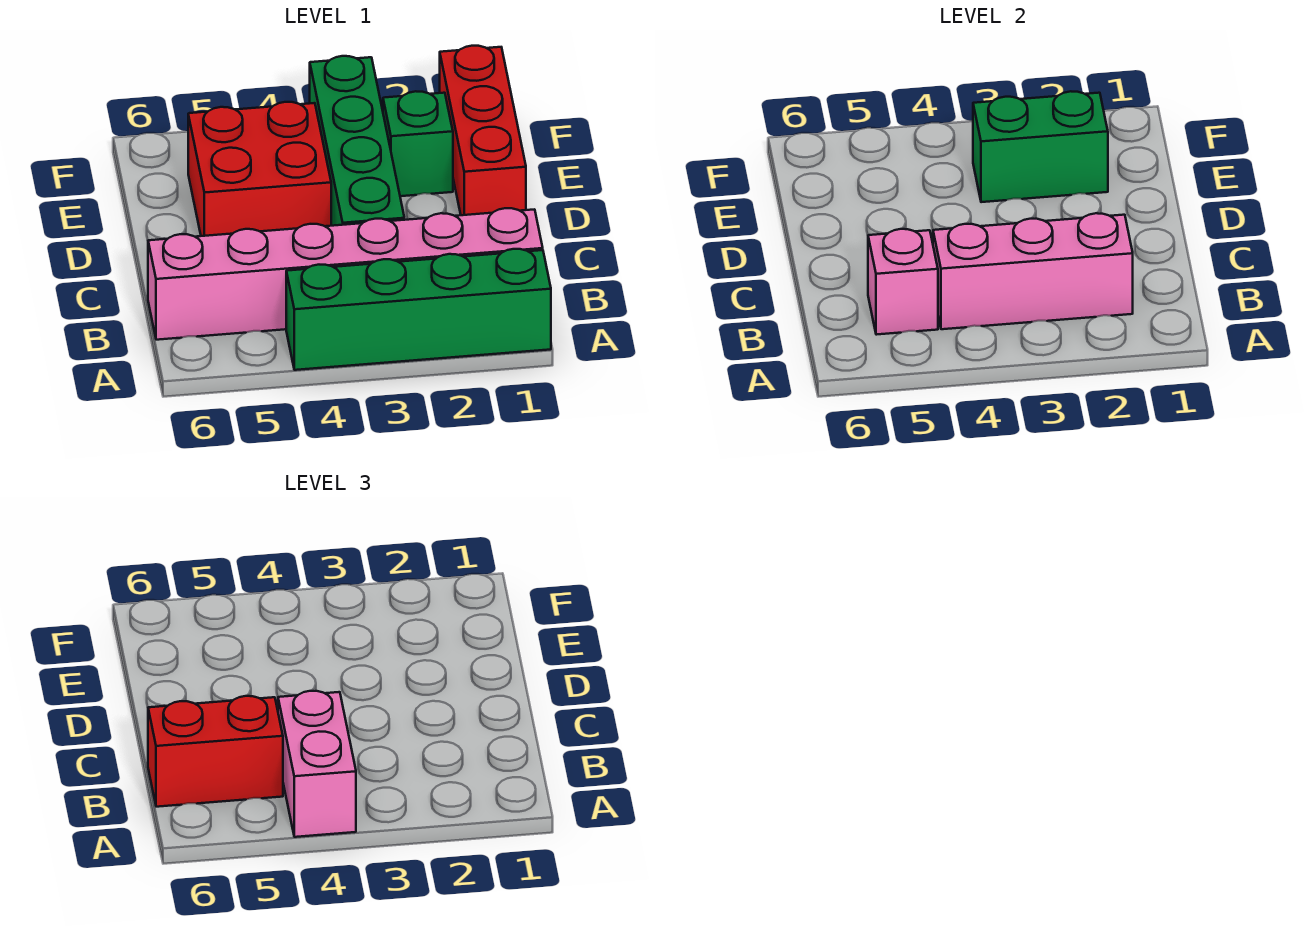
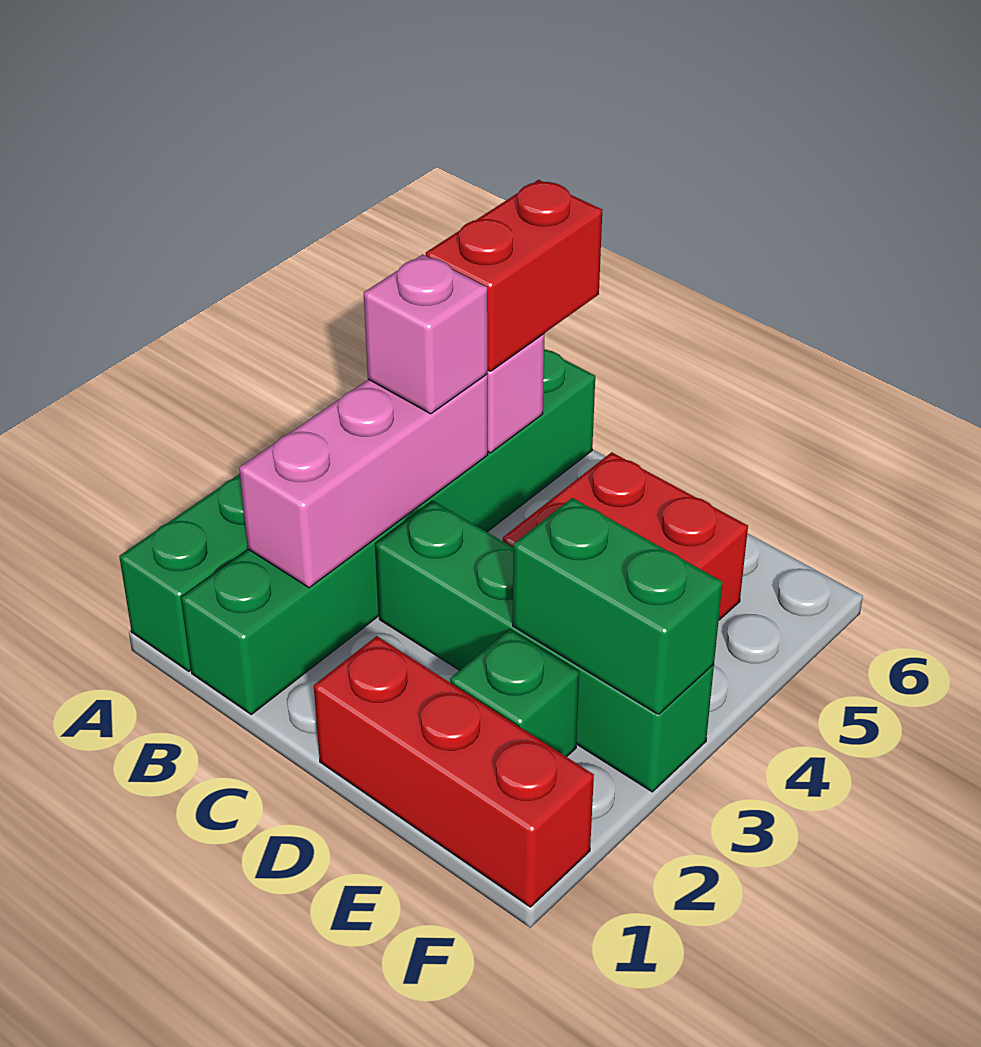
pink 1x2 brick [278,691,356,837] -> pink 1x1 brick [364,254,488,414]
pink 1x6 brick [148,208,543,340] -> green 1x6 brick [181,349,595,714]
green 1x2 brick [973,91,1108,202] -> green 1x2 brick turned to [513,498,722,714]

